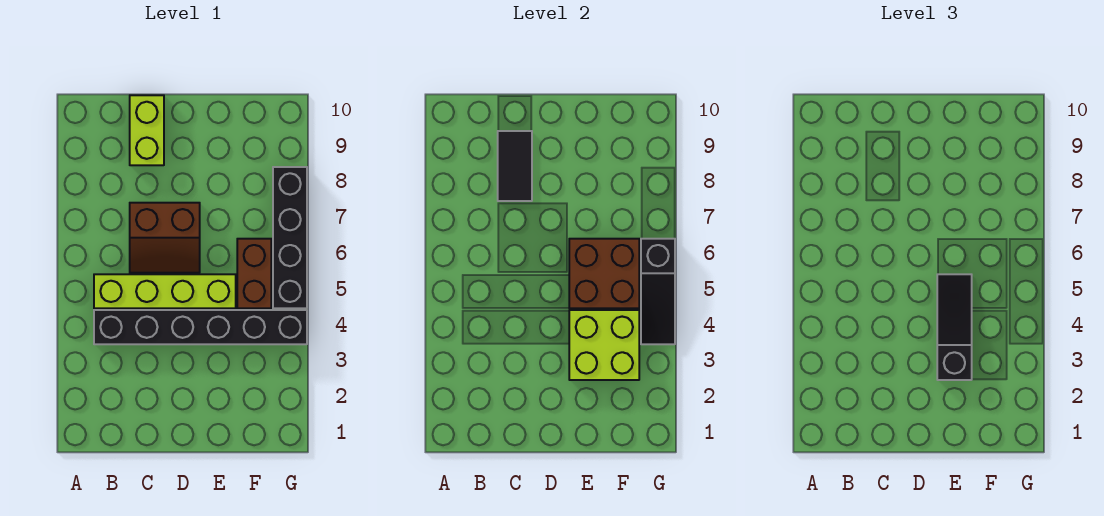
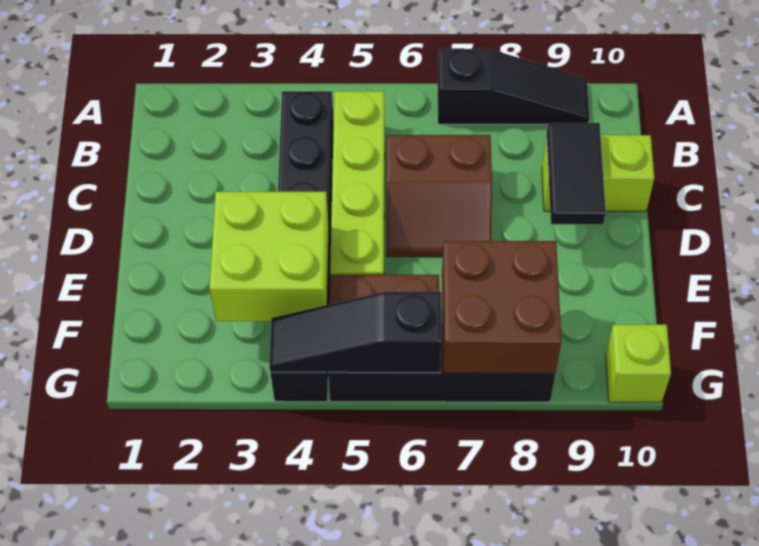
brown 2x2 slope [130,203,200,273] -> brown 2x2 slope turned to [386,135,492,257]
black 1x2 tile [498,131,532,201] -> black 1x2 tile turned to [547,123,606,224]
black 1x3 slope [937,274,972,380] -> black 1x3 slope moved to [437,49,589,124]
brown 2x2 brick [569,239,639,308] -> brown 2x2 brick moved to [442,241,561,373]
none -> lime 1x1 brick [606,325,671,402]

